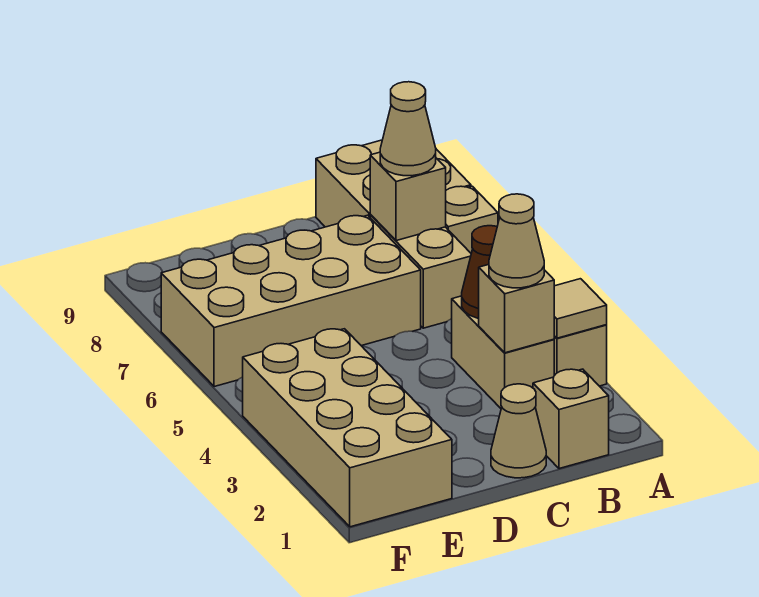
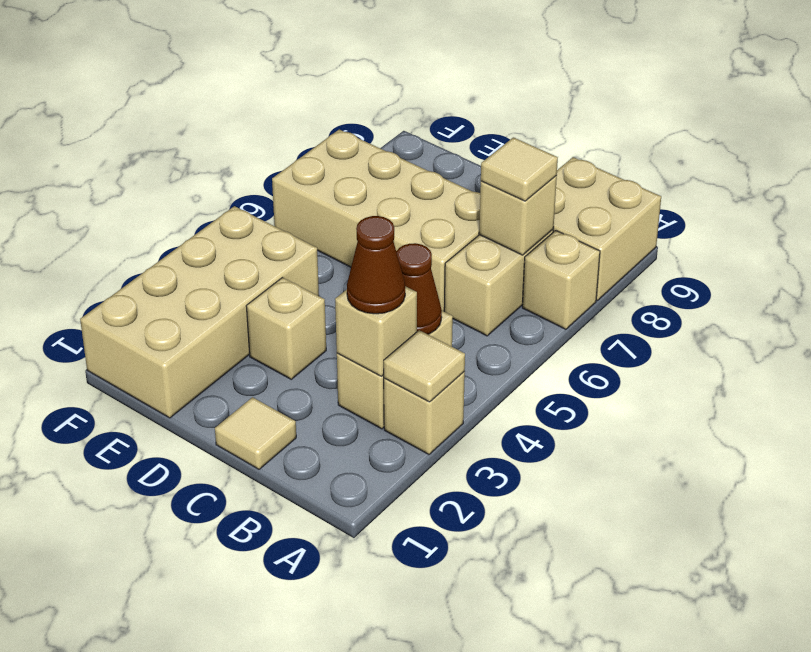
tan 1x1 brick [533,369,609,469] -> tan 1x1 brick moved to [246,278,326,379]
tan 1x1 cone [489,194,544,288] -> brown 1x1 cone [347,216,405,314]
tan 1x1 cone [380,82,436,176] -> tan 1x1 tile [481,137,558,201]
tan 1x1 cone [491,384,546,478] -> tan 1x1 tile [215,397,296,469]

